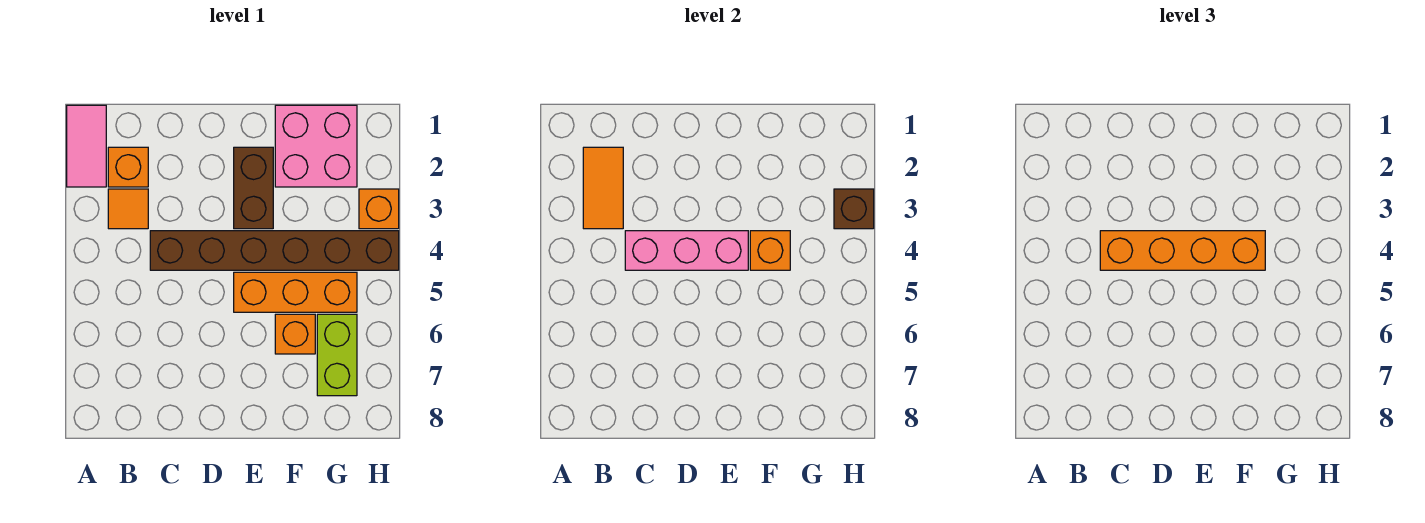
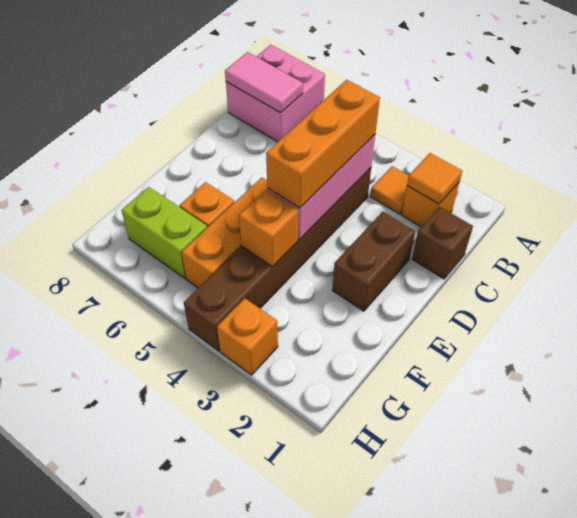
pink 1x2 tile [67,105,106,187] -> pink 1x2 tile moved to [225,52,303,113]
orange 1x2 tile [583,147,623,229] -> orange 1x1 tile [407,153,462,204]
orange 1x4 brick [1100,231,1265,270] -> orange 1x3 brick [266,80,380,208]
brown 1x2 brick [234,147,273,229] -> brown 1x2 brick turned to [332,212,415,311]
pink 2x2 brick [275,105,357,187] -> pink 2x2 brick moved to [226,45,325,142]
brown 1x1 brick [834,189,874,229] -> brown 1x1 brick moved to [412,207,473,279]

